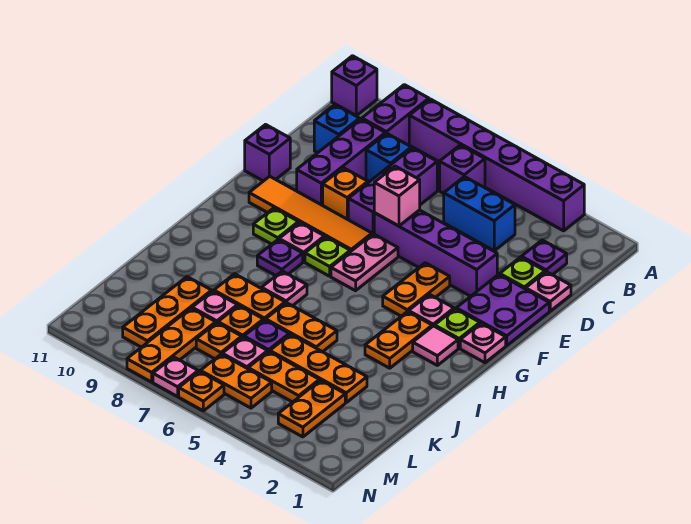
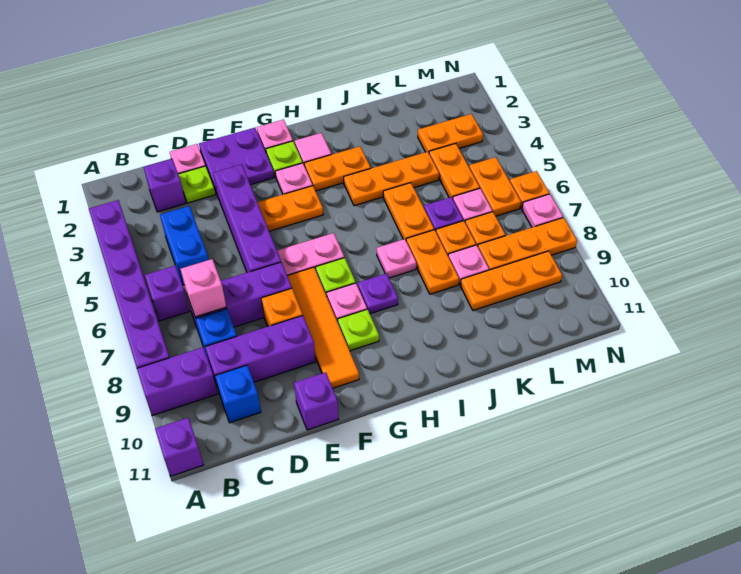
purple 1x1 plate [521,240,567,275] -> purple 1x1 brick [144,159,186,212]
pink 1x1 brick [374,166,420,226] -> pink 1x1 brick moved to [181,259,226,317]
orange 1x3 plate [270,334,367,402] -> orange 1x3 plate turned to [344,152,439,206]

